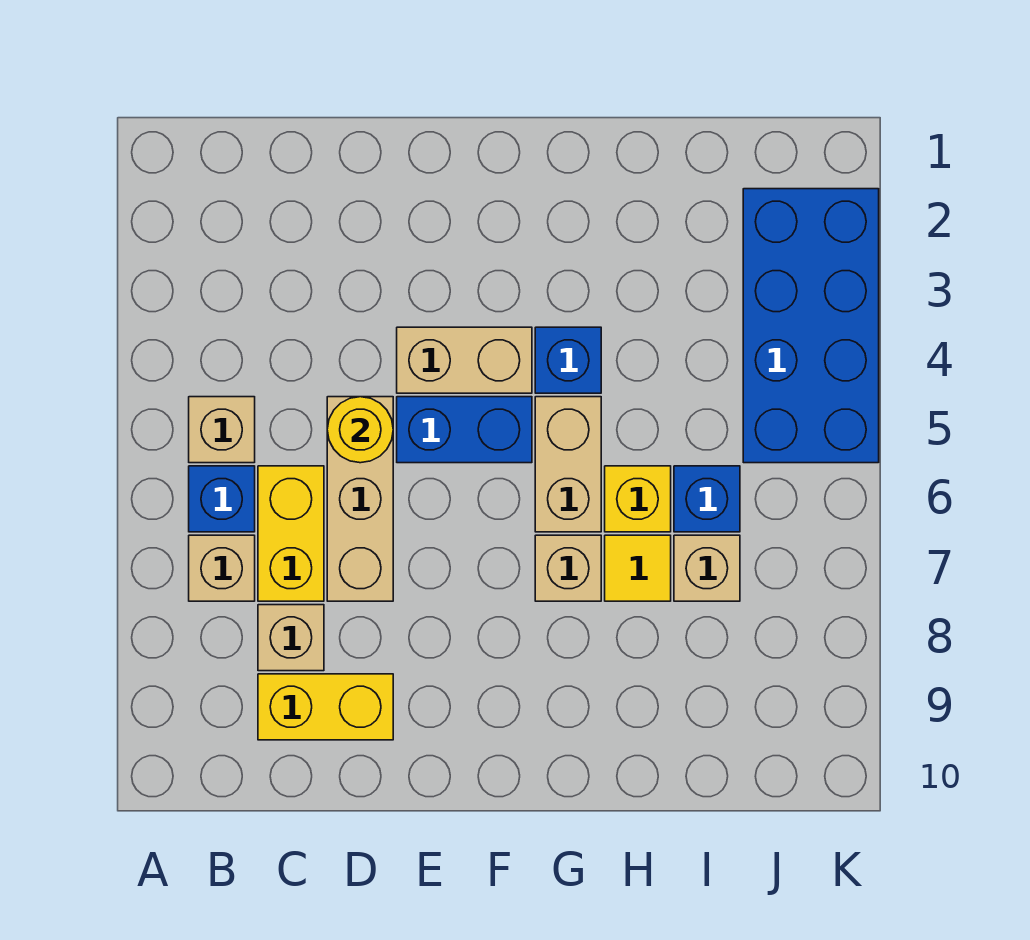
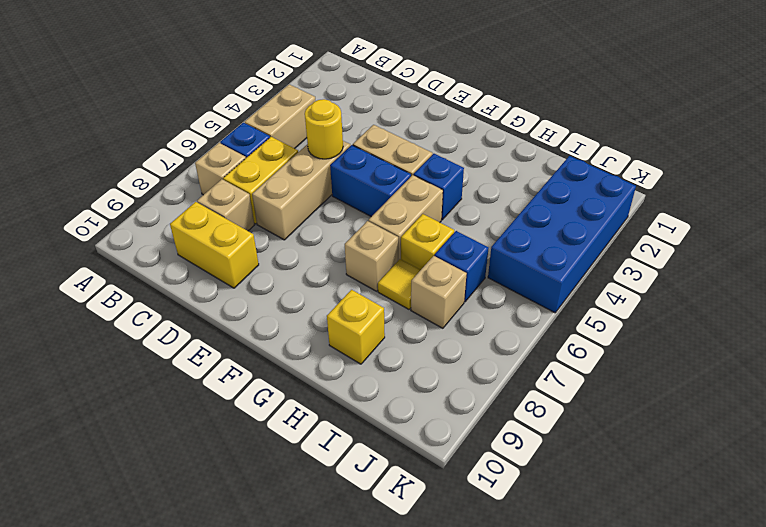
tan 1x1 brick [189,397,255,463] -> tan 1x2 brick [245,84,315,149]
none -> yellow 1x1 brick [327,290,385,364]

